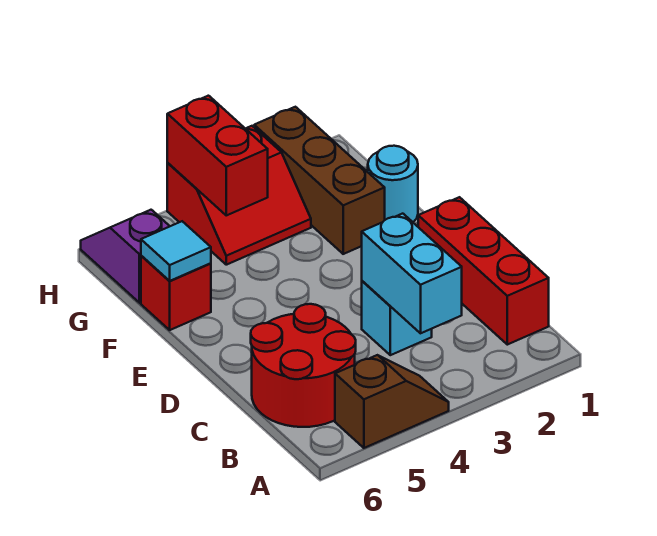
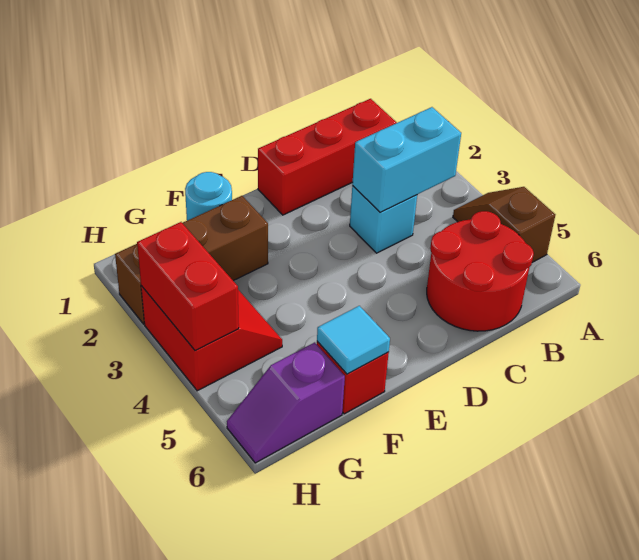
red 1x2 brick [167,96,268,215] -> red 1x2 brick turned to [137,222,239,351]

